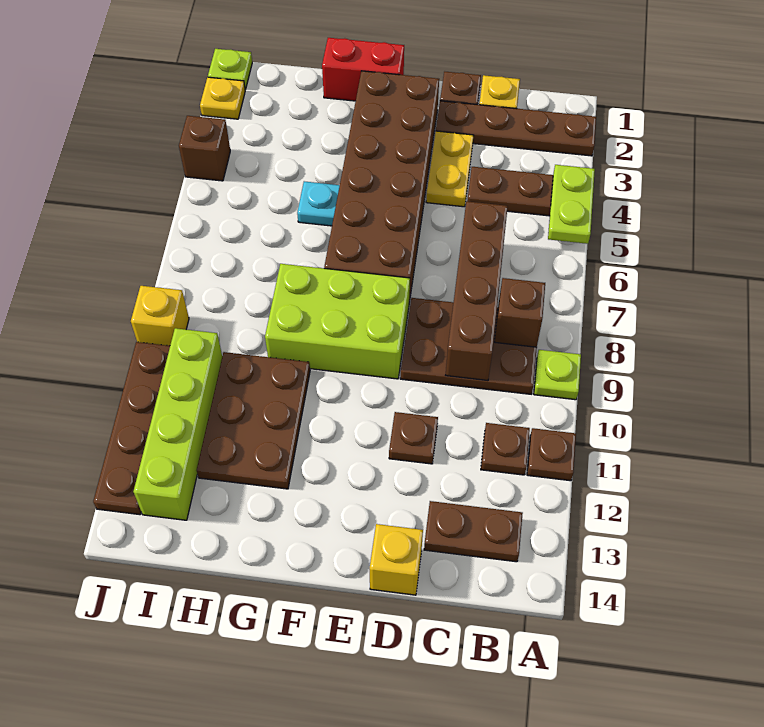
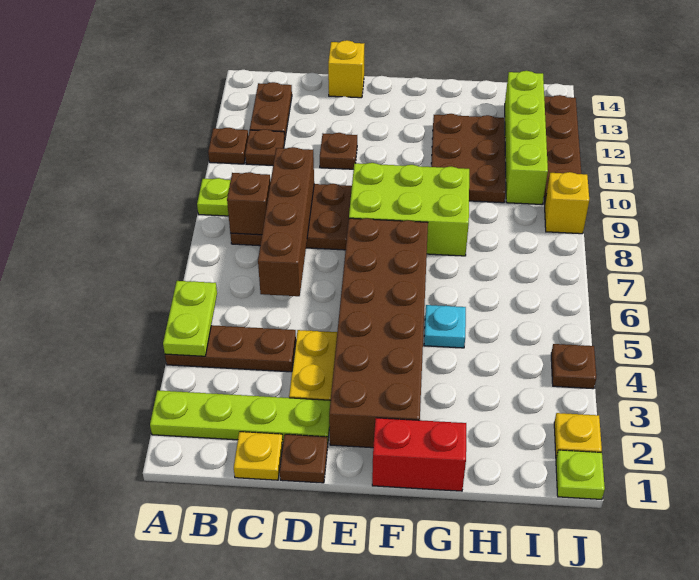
brown 1x4 plate [436,101,596,156] -> lime 1x4 plate [150,390,331,442]
brown 1x2 plate [424,501,523,562] -> brown 1x2 plate turned to [250,82,292,137]
brown 1x1 brick [179,116,230,181] -> brown 1x1 plate [551,344,596,389]

